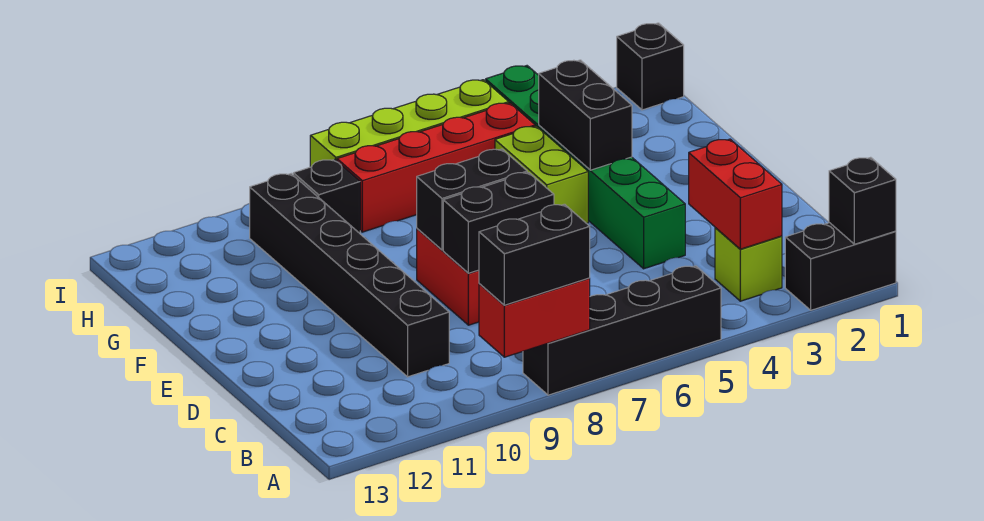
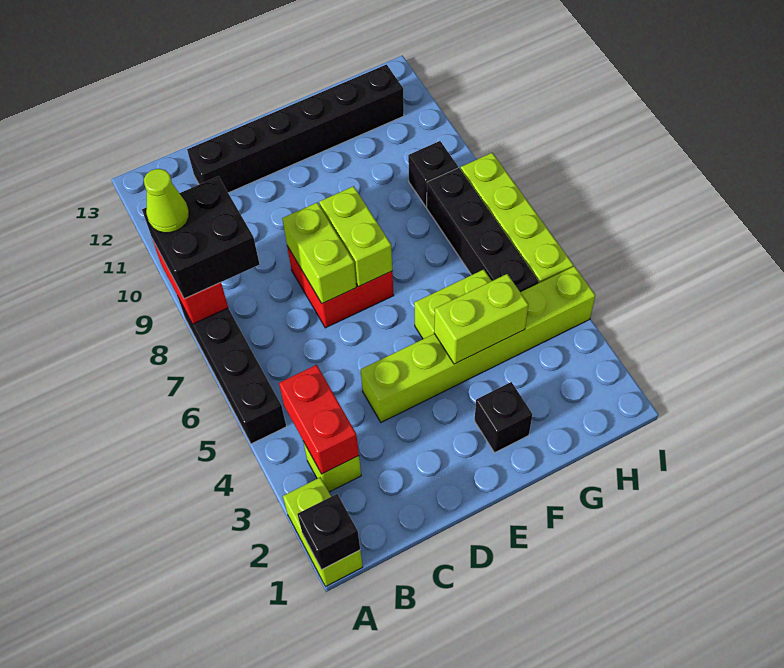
black 1x2 brick [785,223,896,310] -> lime 1x2 brick [283,477,363,587]
black 1x2 brick [479,204,590,305] -> black 2x2 brick [142,176,260,299]
none -> lime 1x1 cone [144,169,189,233]
red 1x2 brick [689,139,782,249] -> red 1x2 brick turned to [279,365,359,474]
black 1x6 brick [250,174,449,377] -> black 1x6 brick moved to [187,64,404,193]
green 1x6 brick [486,66,685,269] -> lime 1x6 brick [361,266,595,422]
black 1x2 brick [443,172,554,273] -> lime 1x2 brick [282,203,356,304]
black 1x2 brick [417,149,527,250] -> lime 1x2 brick [319,186,392,287]
black 1x2 brick [539,60,632,170] -> lime 1x2 brick [434,274,528,364]
red 1x4 brick [337,103,535,232] -> black 1x4 brick [427,168,539,292]
black 1x1 brick [617,23,684,110] -> black 1x1 brick moved to [474,382,533,453]

